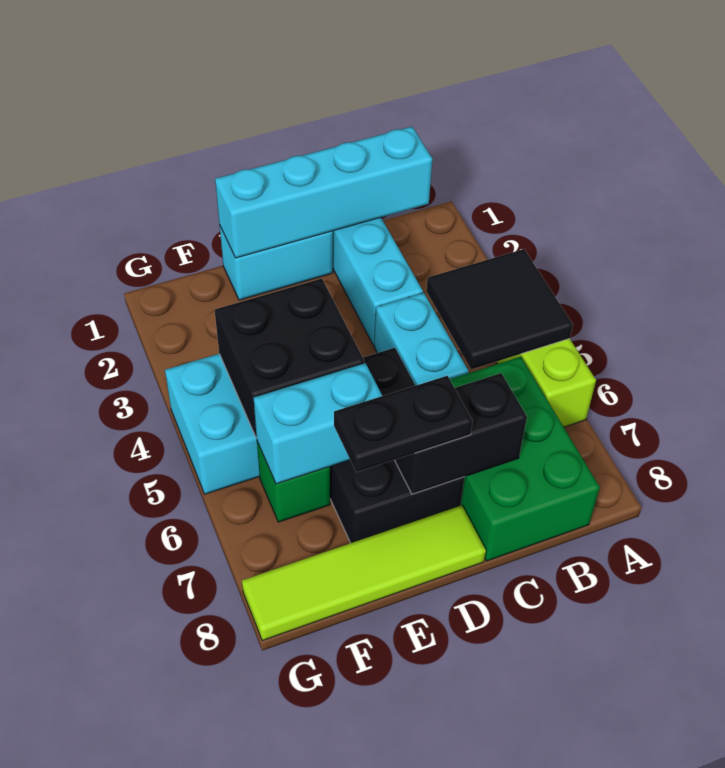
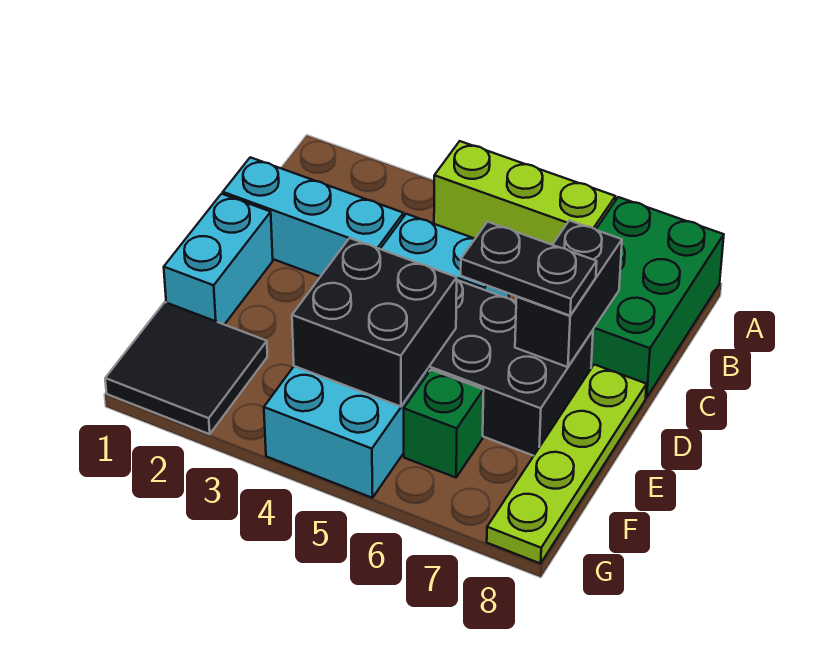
black 2x2 tile [426,249,573,369] -> black 2x2 tile moved to [105,302,267,434]
cyan 1x4 brick [215,127,432,258] -> none
green 2x3 brick [450,357,600,561] -> green 2x3 brick turned to [591,197,724,398]
black 1x2 plate [334,376,473,472] -> black 1x2 plate turned to [461,222,597,316]
lime 1x4 tile [242,505,486,641] -> lime 1x4 plate [487,365,647,564]
cyan 1x2 brick [254,363,382,484] -> none

